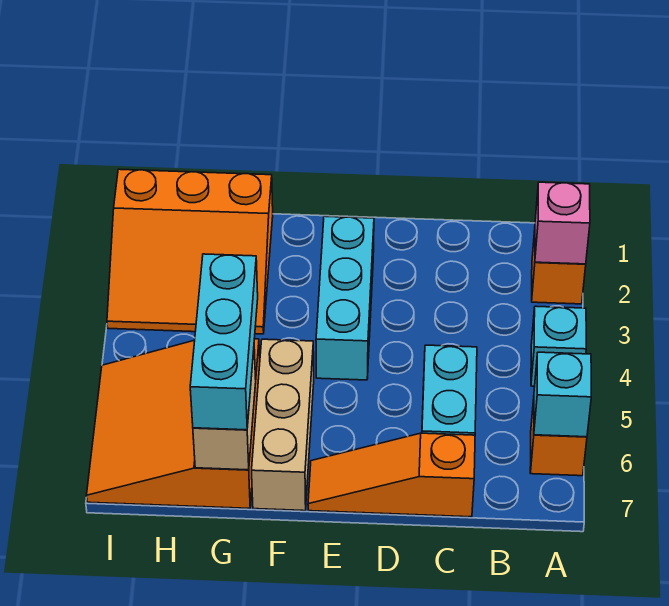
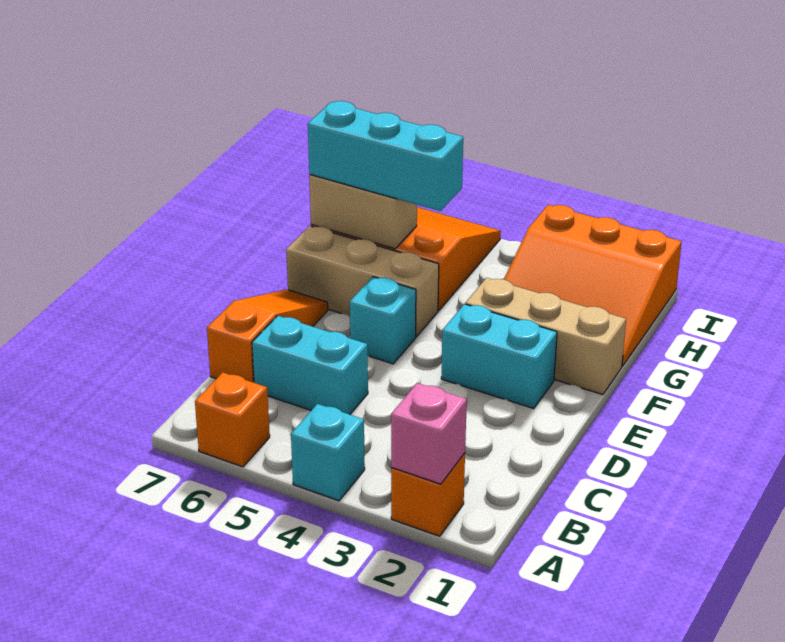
cyan 1x1 brick [534,352,591,437] -> cyan 1x1 brick moved to [350,277,416,364]
cyan 1x3 brick [316,216,374,380] -> cyan 1x2 brick [441,304,557,408]
none -> tan 1x3 brick [465,278,626,395]
orange 3x3 slope [107,169,273,334] -> orange 3x3 slope turned to [504,205,682,366]

